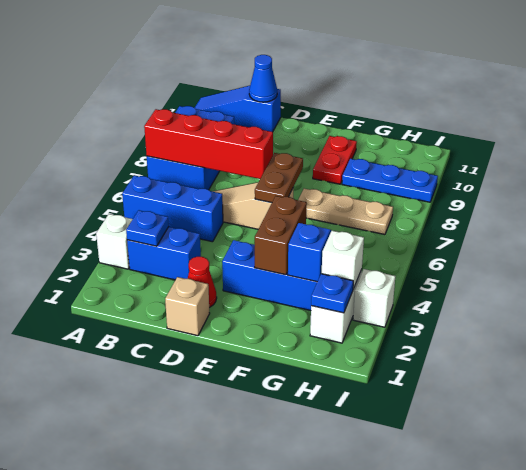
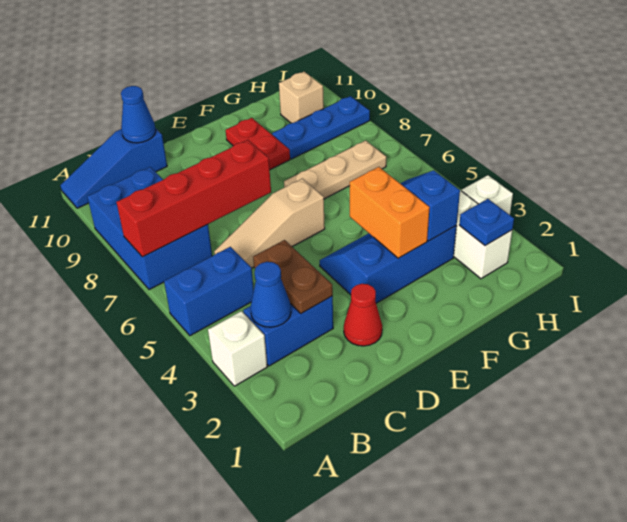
blue 1x3 brick [122,175,223,242] -> blue 1x2 brick [164,247,254,336]
blue 1x1 plate [126,210,169,246] -> blue 1x1 cone [250,262,291,327]
tan 1x1 brick [165,277,210,336] -> tan 1x1 brick moved to [279,72,324,123]
brown 1x2 plate [255,153,303,203] -> brown 1x2 plate moved to [253,240,333,314]
brown 1x2 brick [255,196,307,275] -> orange 1x2 brick [350,167,430,258]
white 1x1 brick [322,231,364,289] -> none

